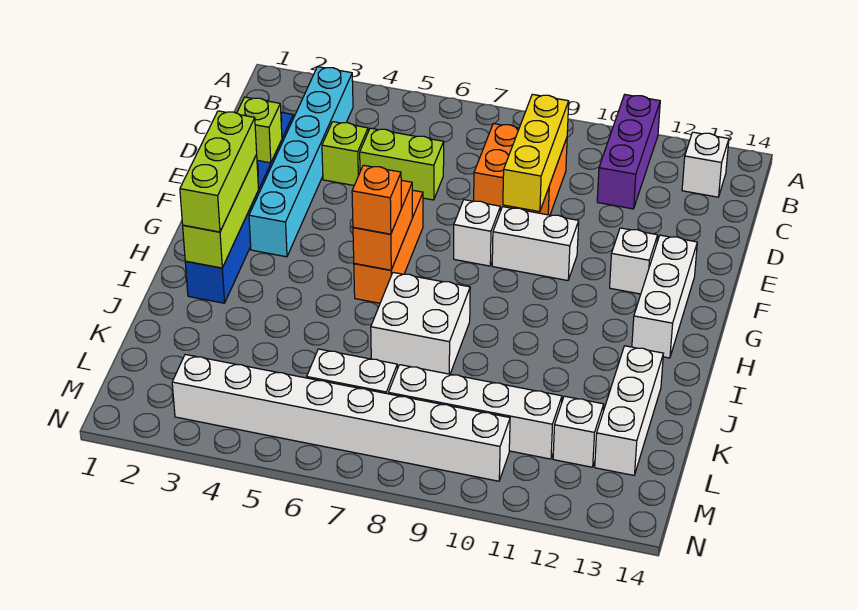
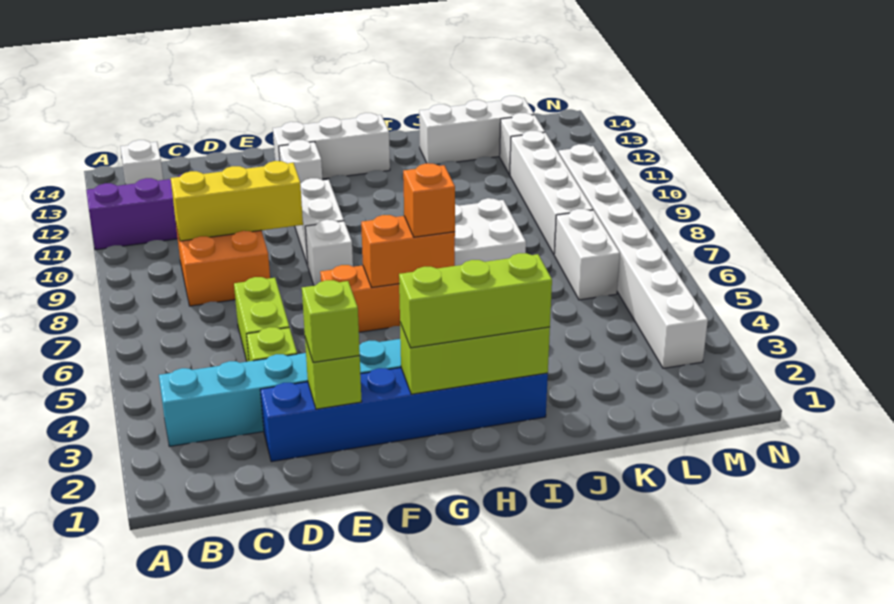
none -> lime 1x1 brick [302,280,360,363]

